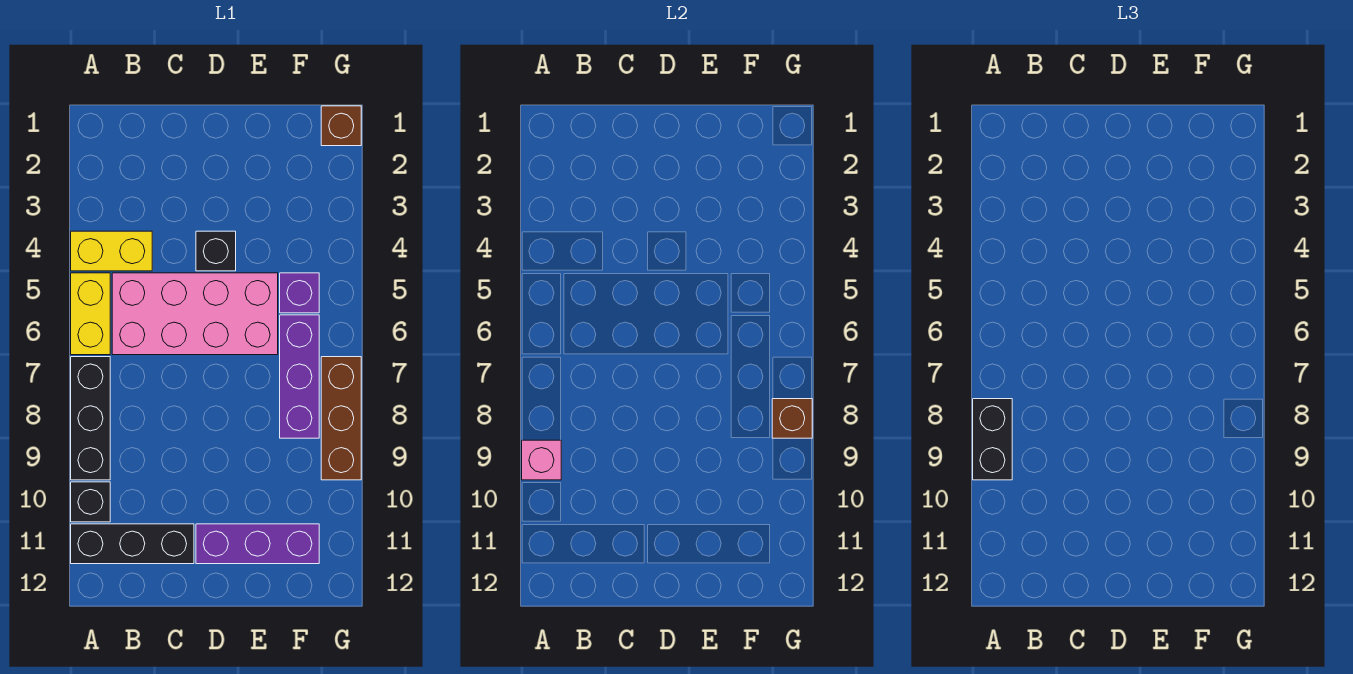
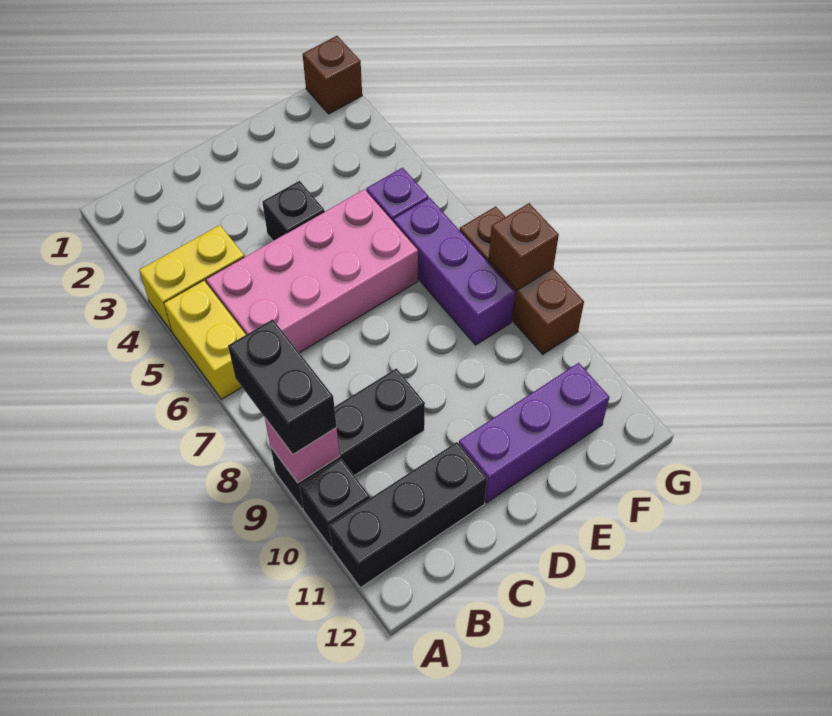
black 1x3 brick [71,357,110,480] -> black 1x3 brick turned to [271,368,425,509]

